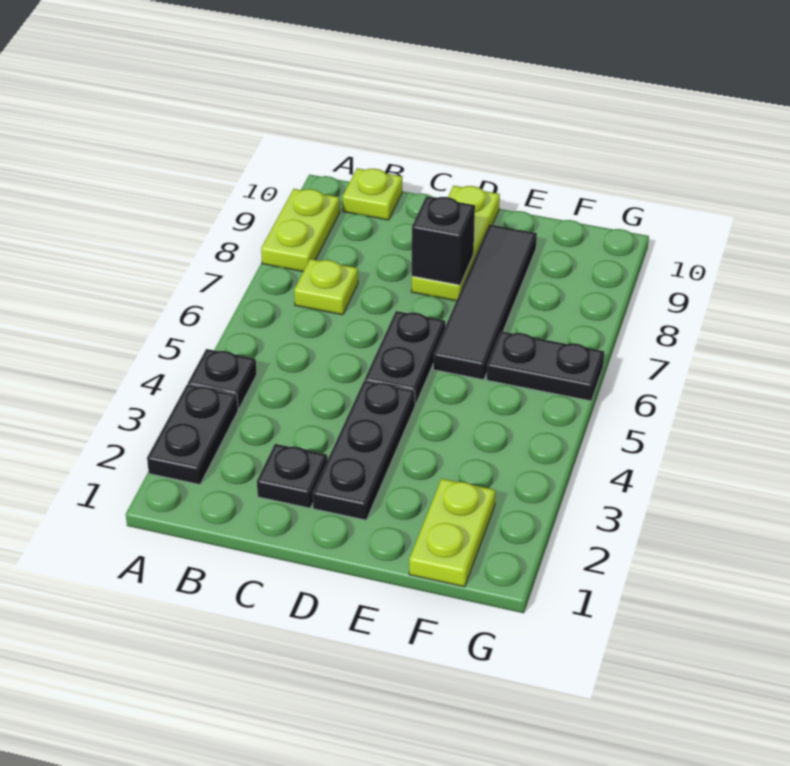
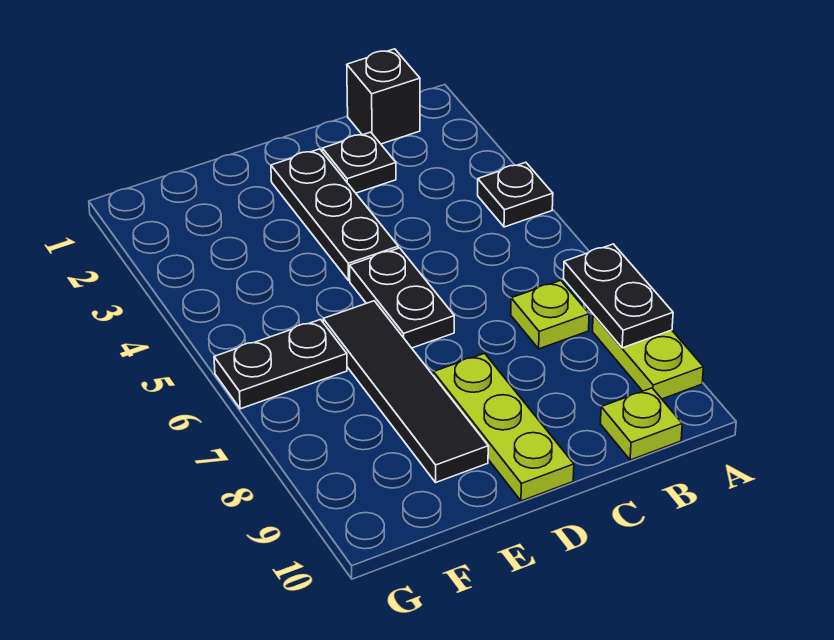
black 1x2 plate [147,385,238,484] -> black 1x2 plate moved to [563,244,673,348]
black 1x1 brick [412,196,475,285] -> black 1x1 brick moved to [347,49,420,144]
lime 1x2 plate [409,479,495,587] -> none

